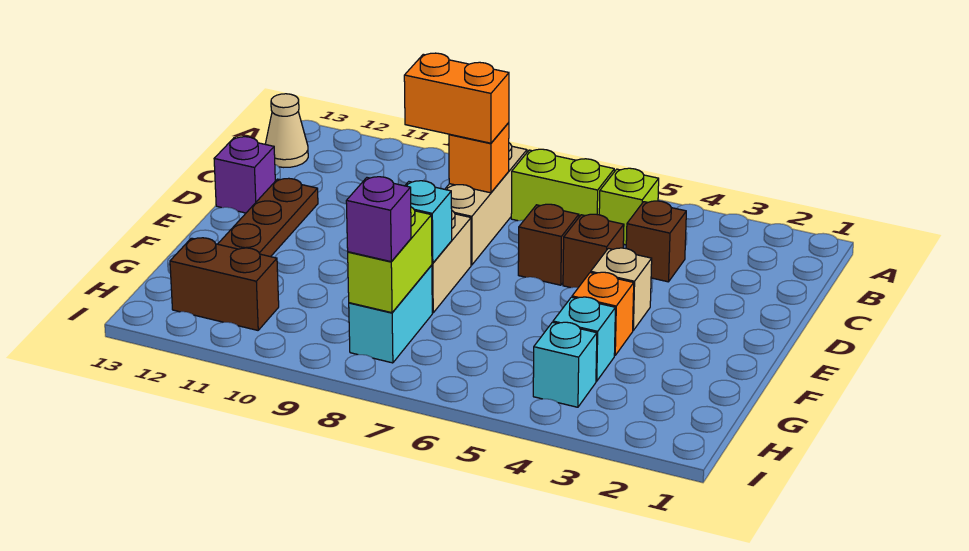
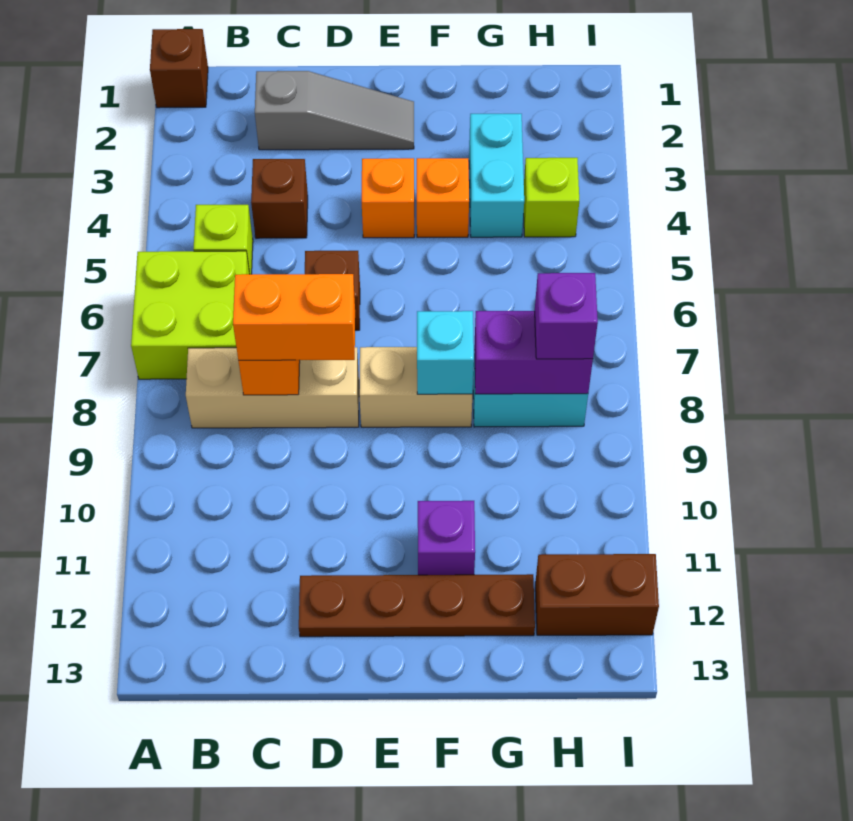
lime 1x2 brick [511,149,614,221] -> lime 2x2 brick [131,251,249,379]
tan 1x1 cone [265,94,308,167] -> none
none -> grey 1x3 slope [255,71,414,150]
orange 1x2 brick [404,53,509,143] -> orange 1x2 brick turned to [233,274,355,360]
brown 1x1 brick [563,214,624,288] -> brown 1x1 brick moved to [150,29,208,108]
purple 1x1 brick [214,137,275,213] -> purple 1x1 brick moved to [418,501,475,575]
tan 1x1 brick [591,248,652,330] -> orange 1x1 brick [362,158,414,238]
cyan 1x1 brick [553,297,615,381] -> cyan 1x2 brick [469,114,524,237]
lime 1x2 brick [348,207,432,313] -> purple 1x2 brick [474,311,593,394]
cyan 1x1 brick [533,322,597,407] -> lime 1x1 brick [524,158,579,237]
brown 1x2 brick [170,238,279,330] -> brown 1x2 brick turned to [535,554,659,635]

